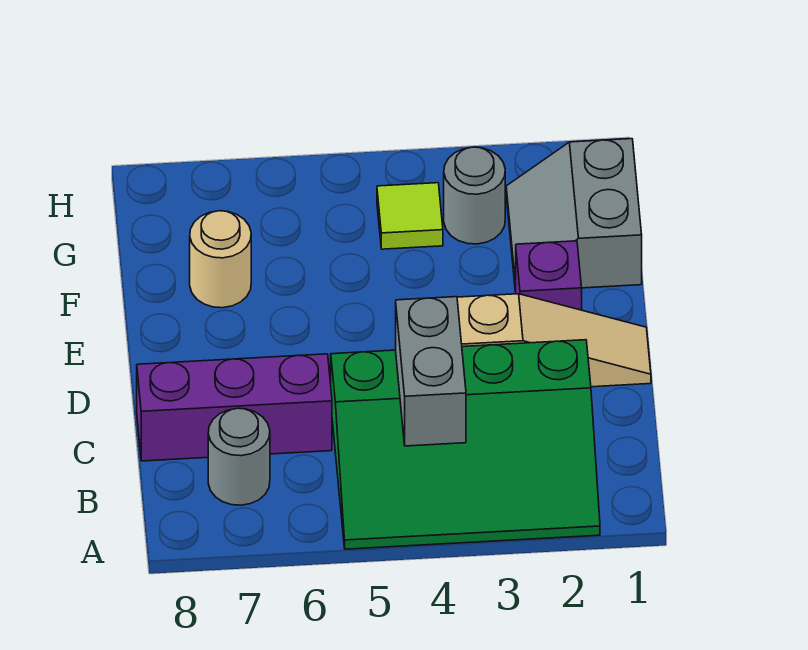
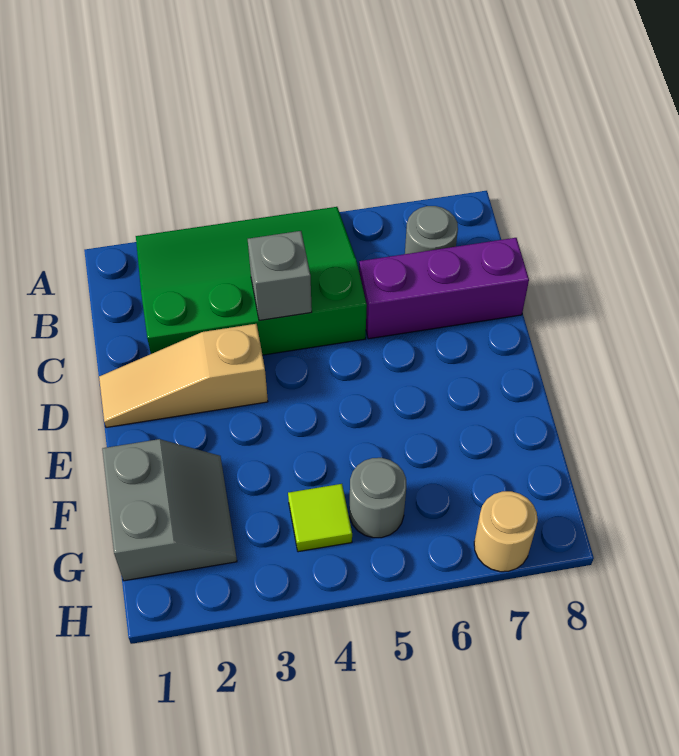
grey 1x2 brick [396,297,466,446] -> grey 1x1 brick [248,231,312,321]
purple 1x1 brick [515,241,582,310] -> none
tan 1x1 round brick [190,211,251,308] -> tan 1x1 round brick moved to [474,491,538,572]
grey 1x1 round brick [444,147,505,244] -> grey 1x1 round brick moved to [350,458,406,538]

